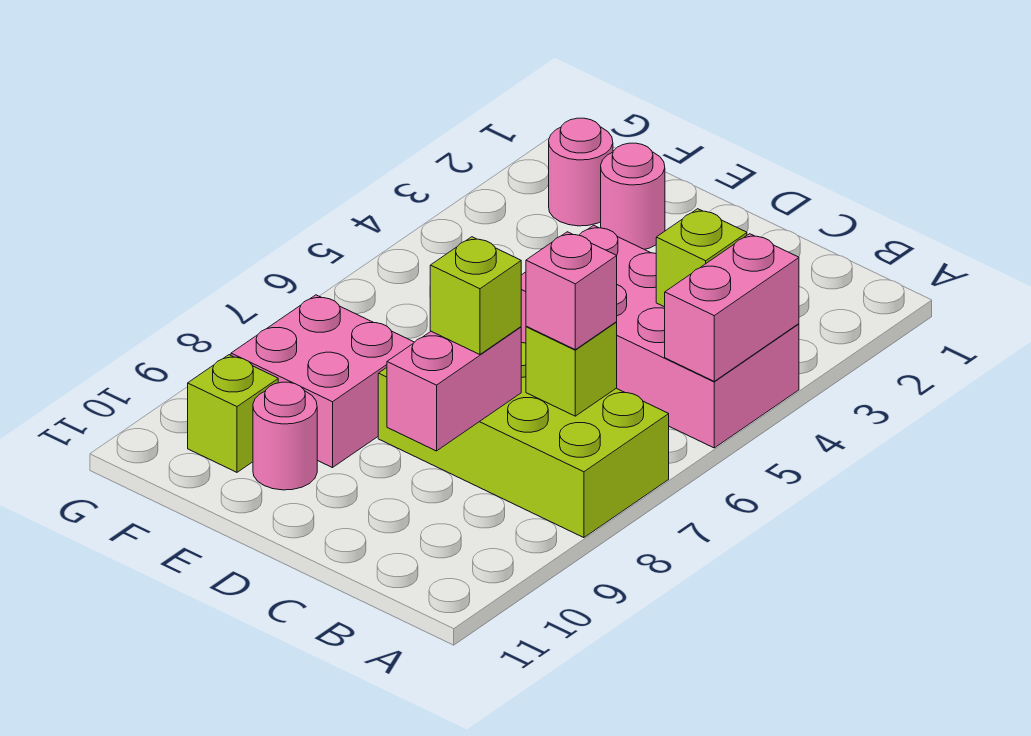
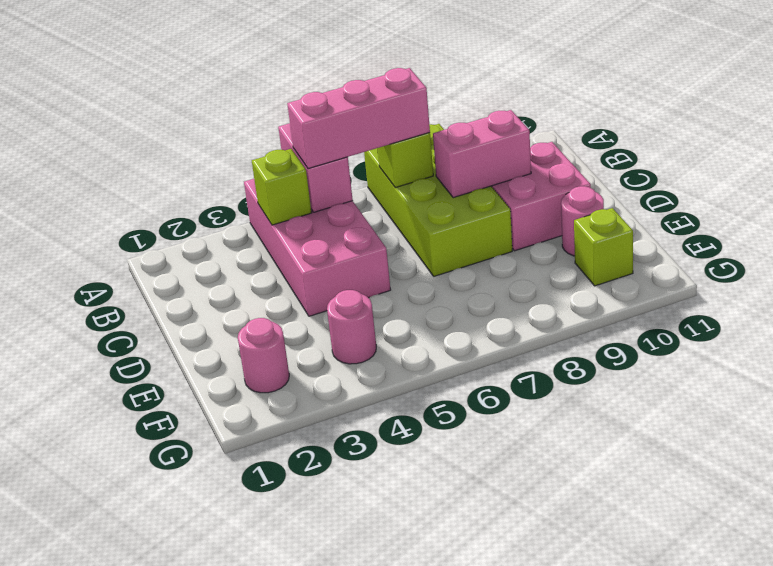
pink 1x2 brick [665,234,799,381] -> pink 1x2 brick turned to [278,123,353,212]
pink 1x1 brick [526,232,617,350] -> pink 1x3 brick [287,68,430,169]
lime 1x1 brick [430,237,521,355] -> none
pink 1x1 round brick [601,143,665,249] -> pink 1x1 round brick moved to [327,290,376,364]
pink 2x2 brick [231,295,414,468] -> pink 2x2 brick moved to [492,142,591,251]

